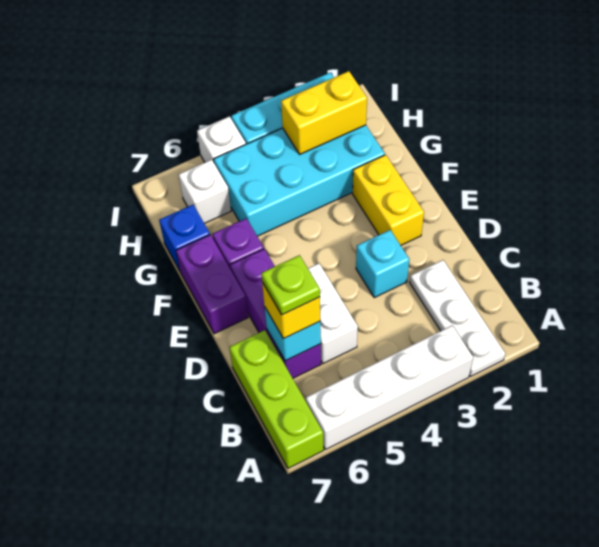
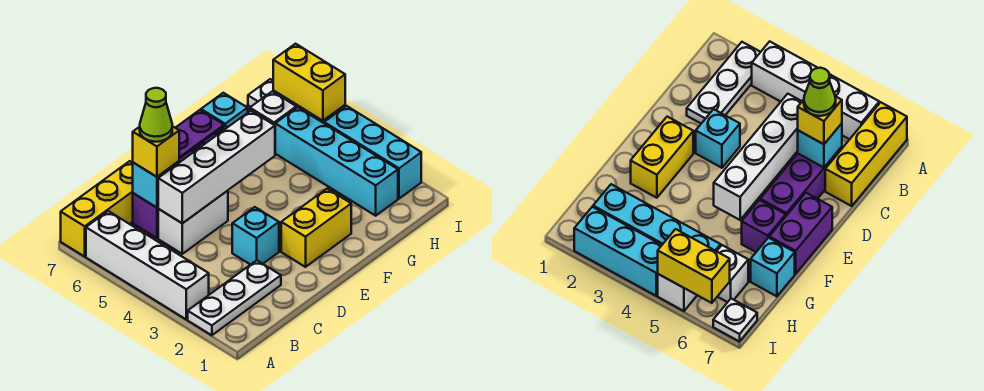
lime 1x3 brick [229,330,324,468] -> yellow 1x3 brick [61,161,133,256]
none -> white 1x4 brick [158,111,275,223]
lime 1x1 plate [261,255,320,315] -> lime 1x1 cone [140,88,172,142]
cyan 2x4 brick [214,125,385,236] -> cyan 1x4 brick [275,107,398,216]
blue 1x1 brick [159,205,210,271] -> cyan 1x1 brick [201,93,248,127]
yellow 1x2 brick [281,71,367,154] -> yellow 1x2 brick moved to [273,44,345,121]
none -> white 1x1 plate [248,79,294,107]

